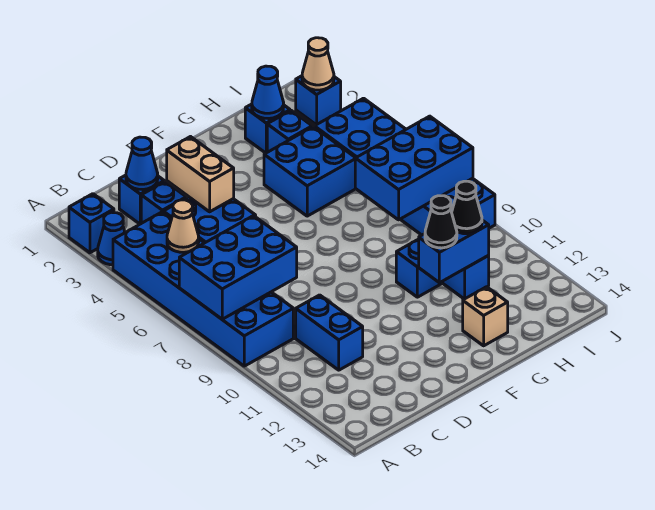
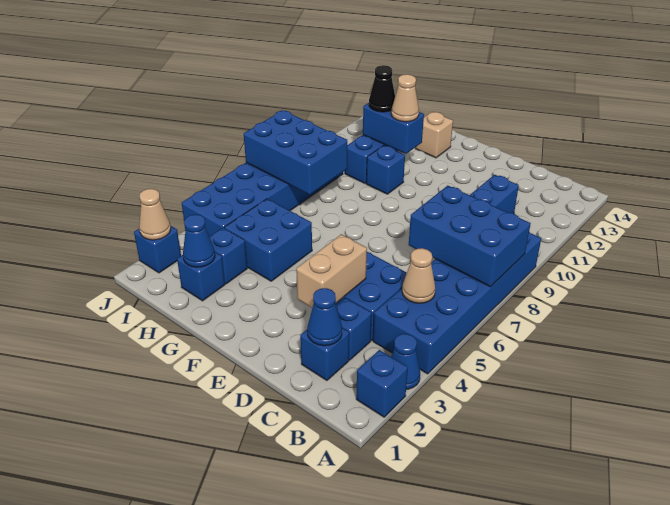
black 1x1 cone [425,196,457,248] -> tan 1x1 cone [391,74,419,122]

